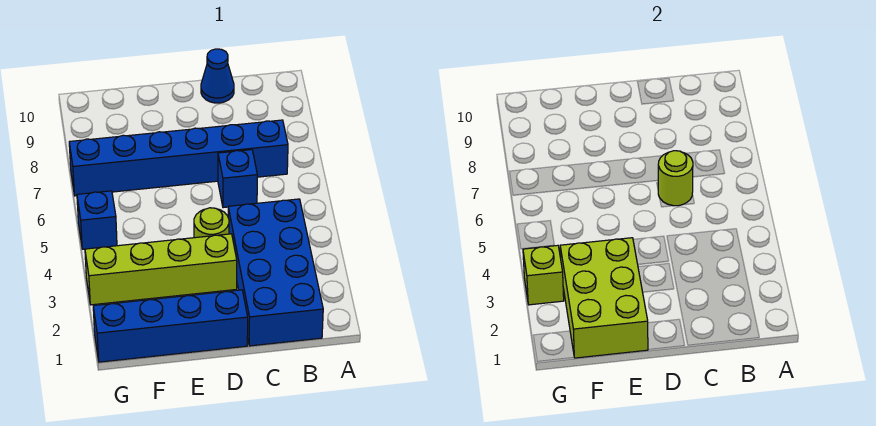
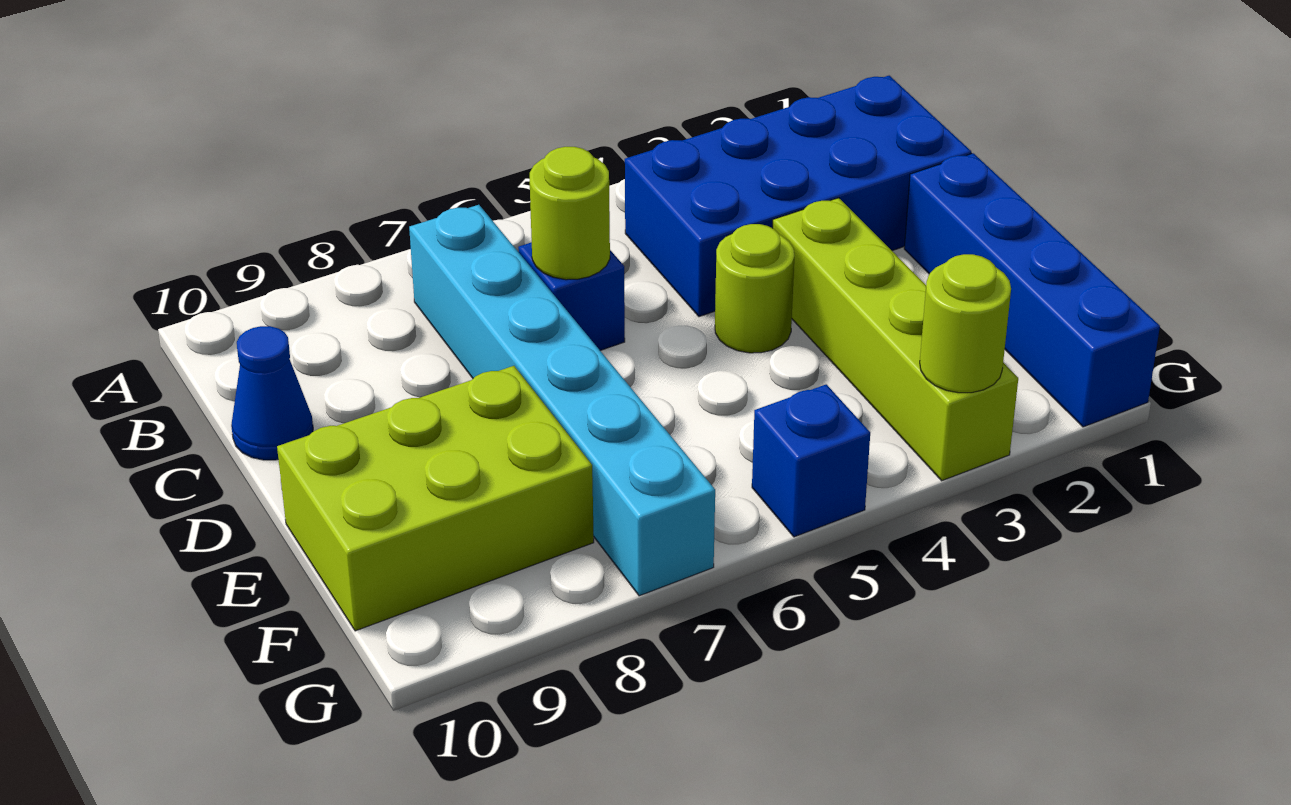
blue 1x6 brick [69,120,288,196] -> cyan 1x6 brick [409,205,715,596]
lime 2x3 brick [560,238,648,358] -> lime 2x3 brick moved to [277,366,594,631]
lime 1x1 brick [523,245,564,305] -> lime 1x1 round brick [920,254,1011,393]

